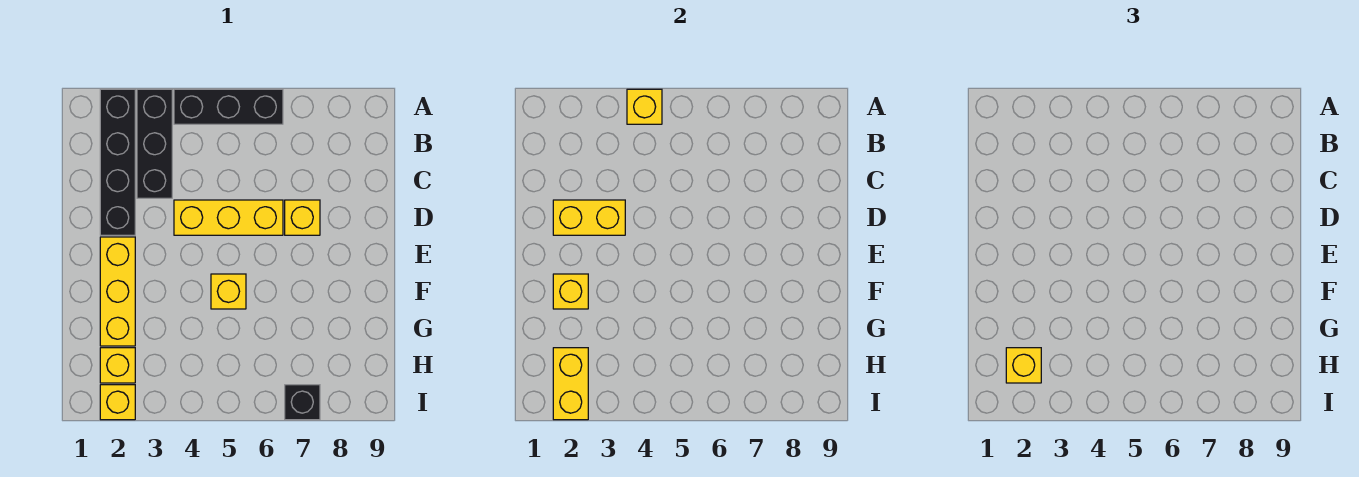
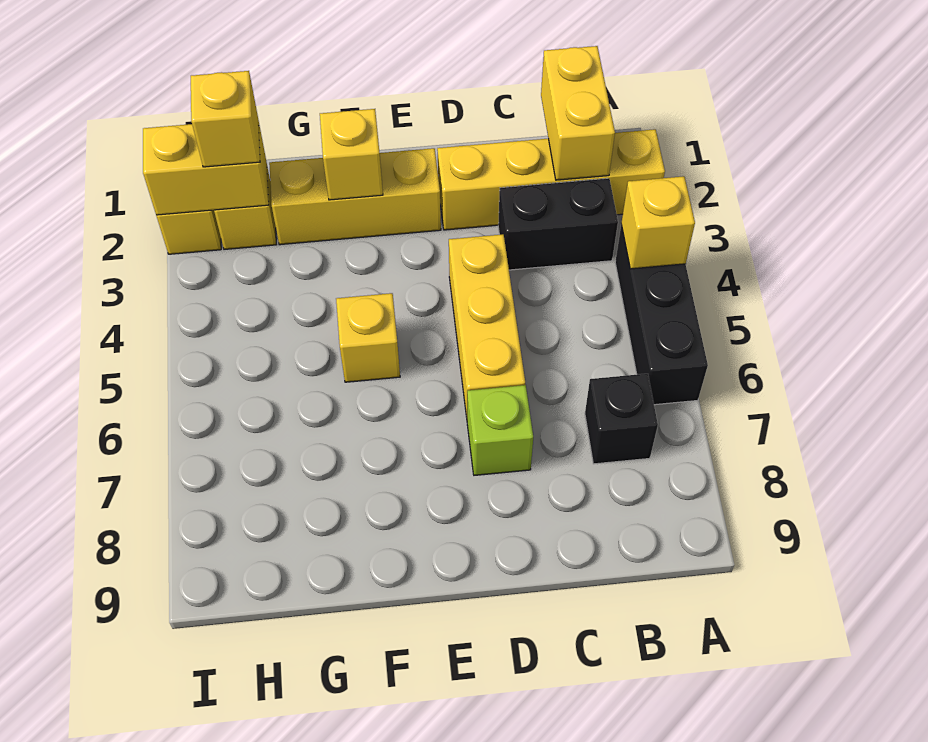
black 1x4 brick [100,89,135,235] -> yellow 1x4 brick [437,129,665,230]
black 1x3 brick [137,89,172,198] -> black 1x2 brick [498,178,618,270]
yellow 1x2 brick [553,200,625,235] -> yellow 1x2 brick moved to [541,46,615,180]
yellow 1x1 brick [285,200,320,235] -> lime 1x1 brick [467,385,533,475]
black 1x1 brick [285,385,320,420] -> black 1x1 brick moved to [585,374,658,464]

